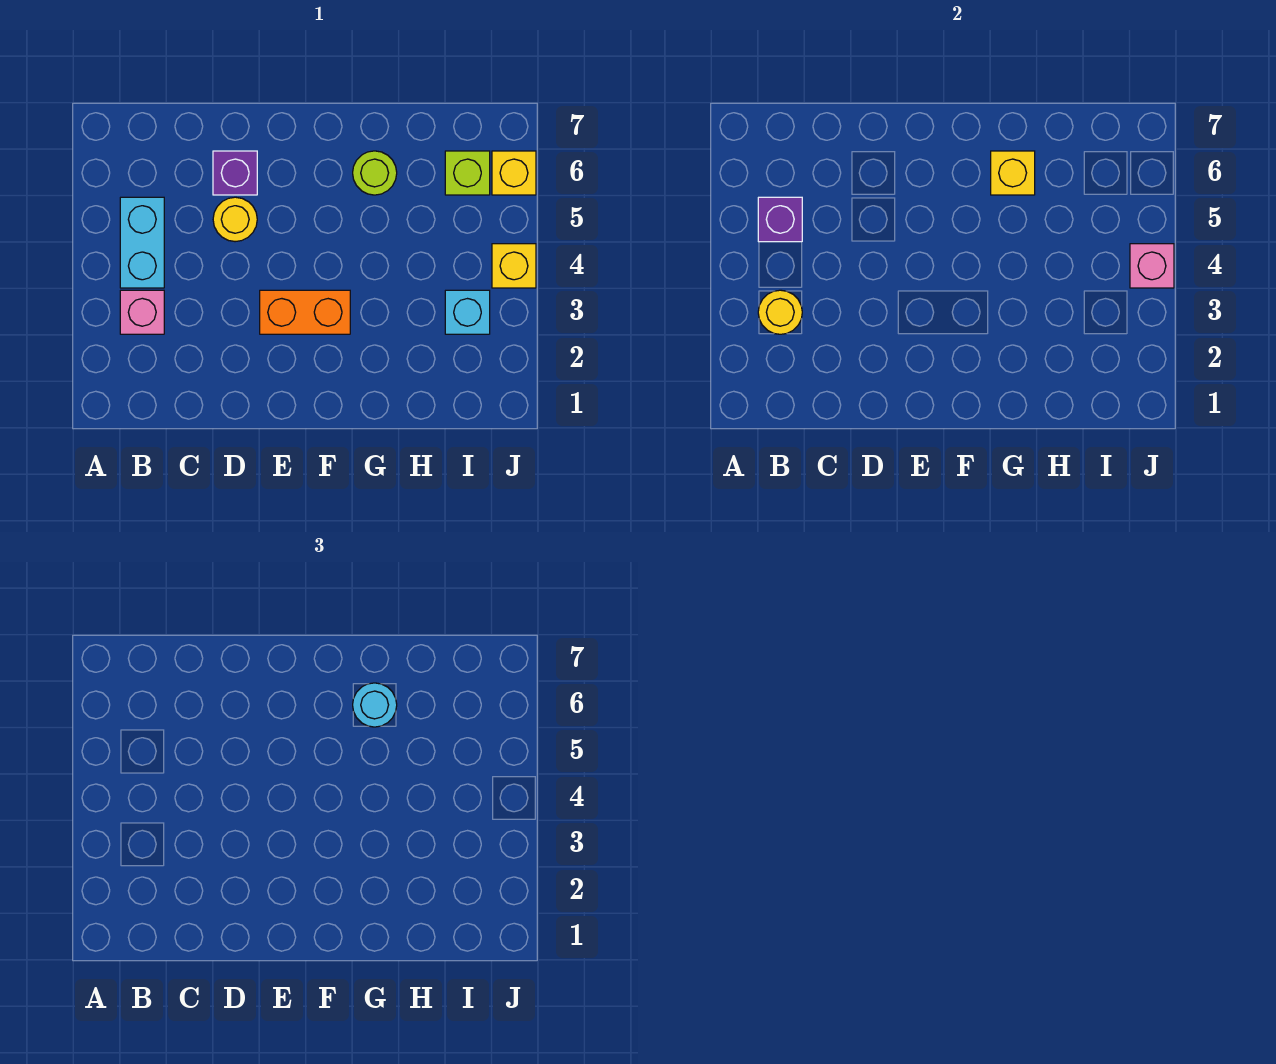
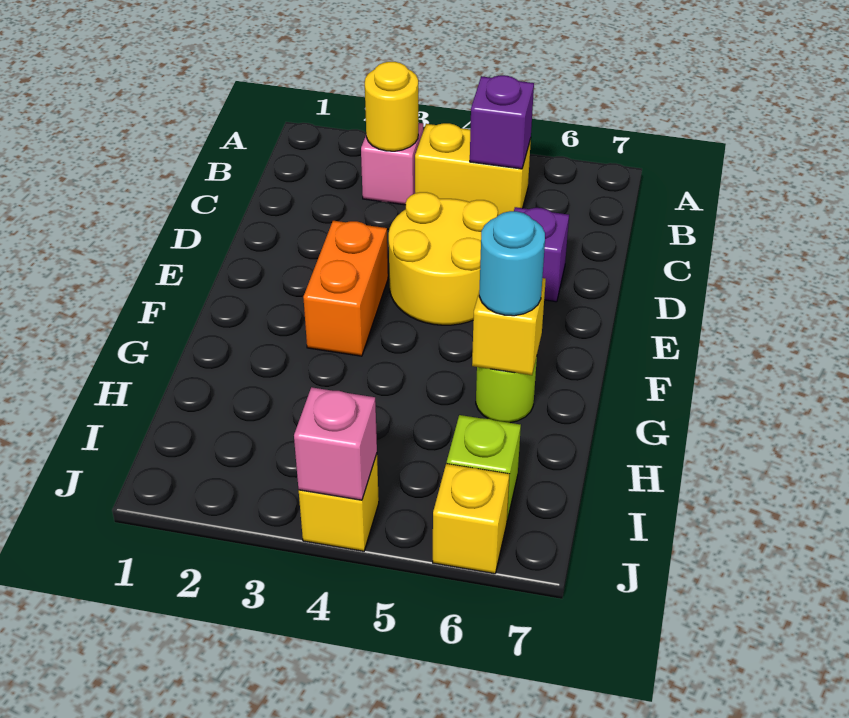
cyan 1x2 brick [120,197,164,288] -> yellow 1x2 brick [415,123,531,215]
yellow 1x1 round brick [213,197,257,242] -> yellow 2x2 round brick [389,192,498,325]
cyan 1x1 brick [445,290,490,334] -> none

